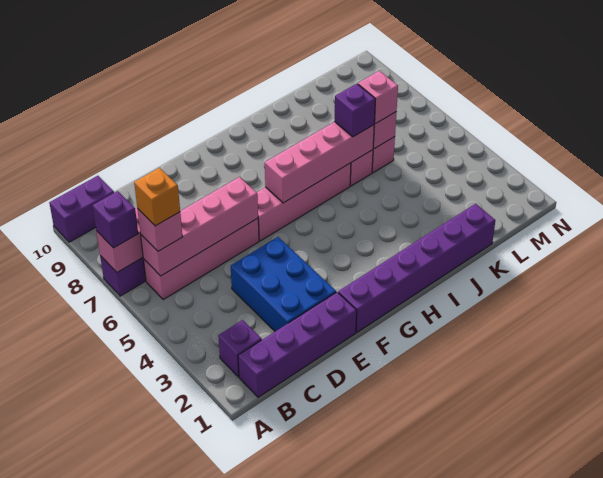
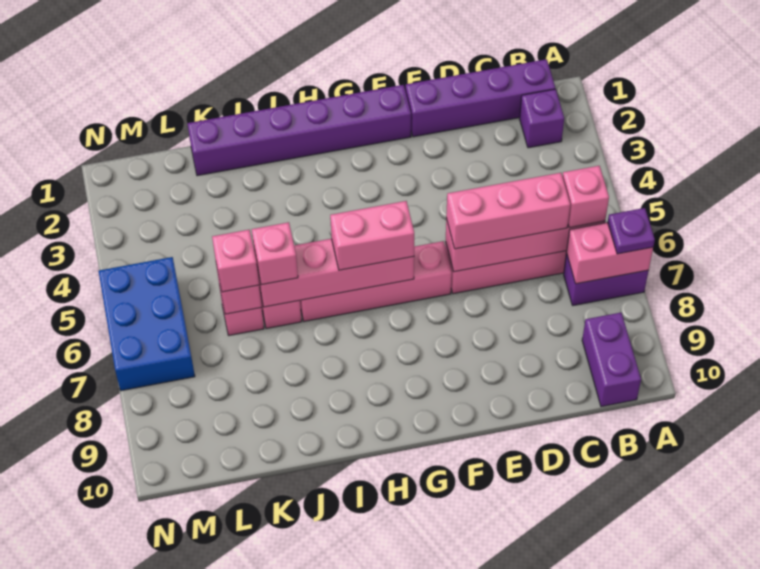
purple 1x1 brick [93,191,138,248] -> purple 1x1 plate [608,208,655,254]
purple 1x2 brick [49,176,114,242] -> purple 1x2 brick turned to [582,313,641,407]
orange 1x1 brick [134,168,180,226] -> none
none -> pink 1x3 brick [446,173,570,249]
blue 2x3 brick [231,237,336,331] -> blue 2x3 brick moved to [99,257,195,391]
none -> pink 1x2 brick [330,201,414,270]
purple 1x1 brick [335,84,375,137] -> pink 1x1 brick [252,222,298,285]

